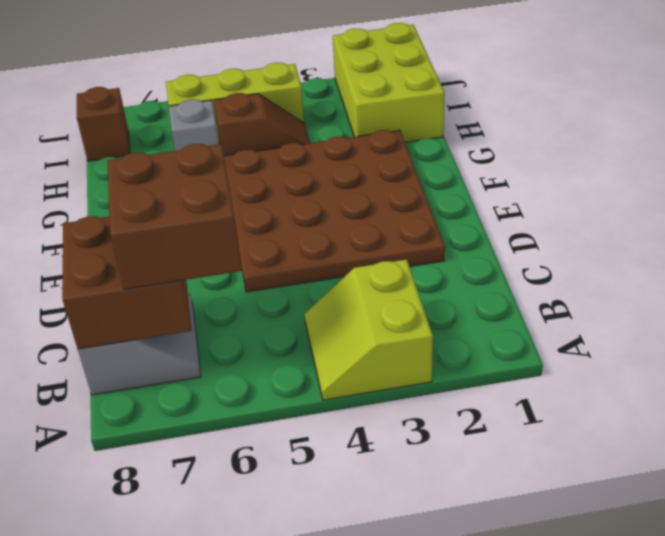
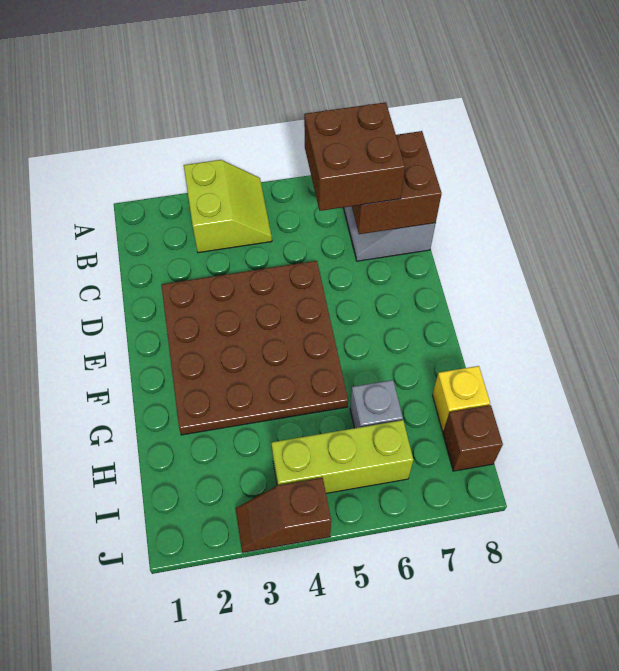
lime 2x3 brick [333,23,445,142] -> none
brown 1x2 slope [214,93,310,156] -> brown 1x2 slope moved to [236,478,331,553]
none -> yellow 1x1 brick [433,366,490,431]

